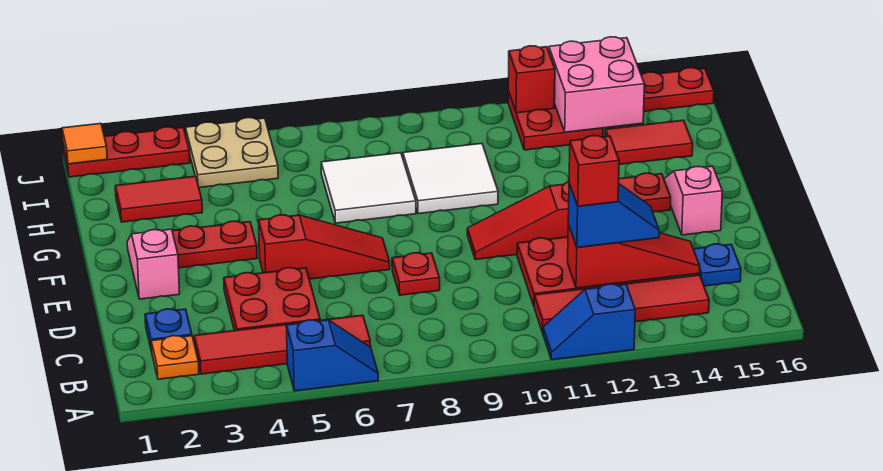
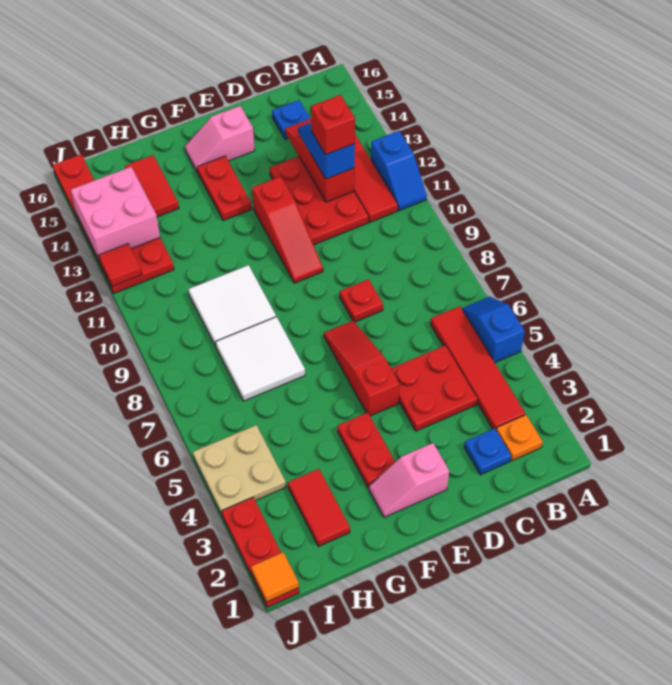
red 1x1 brick [508,46,555,113] -> red 1x1 tile [99,244,142,286]

